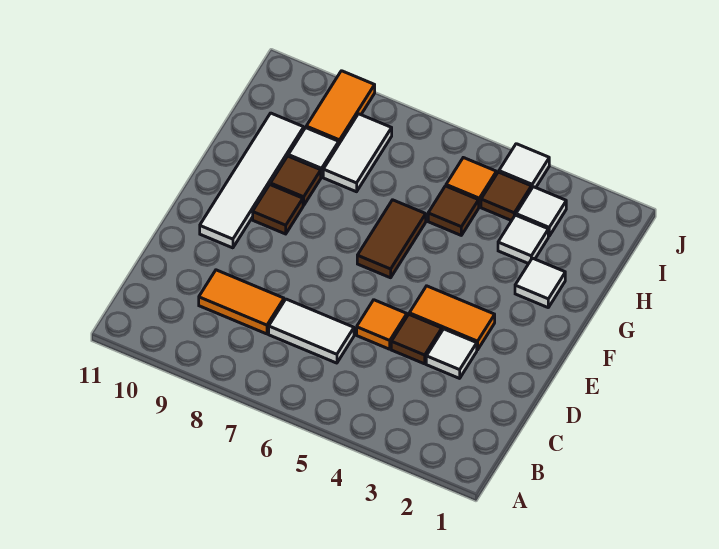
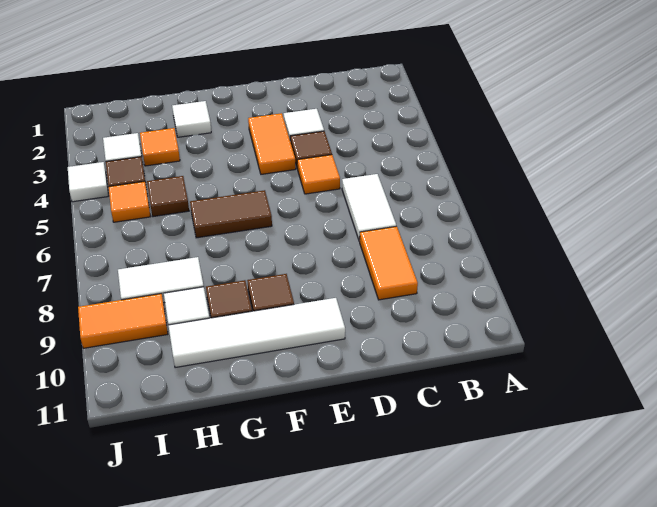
white 1x1 tile [498,215,548,264] -> orange 1x1 tile [140,128,180,166]

